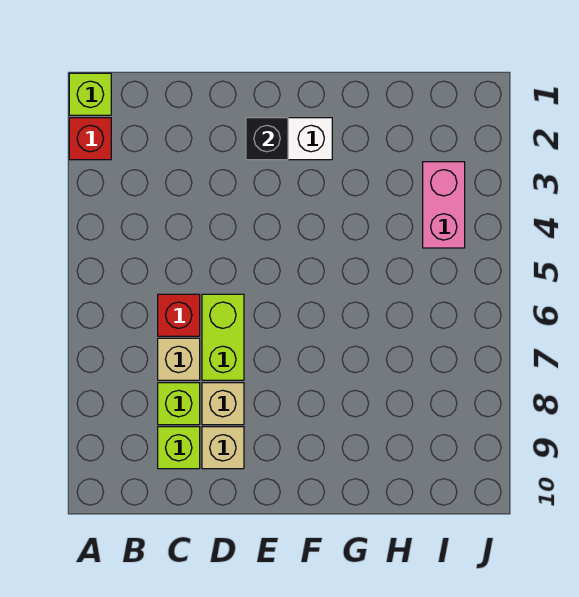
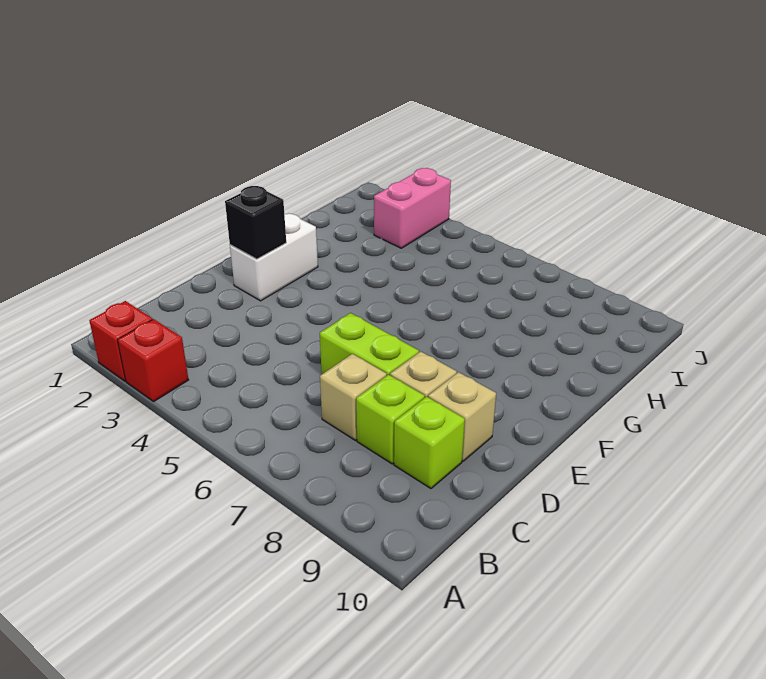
lime 1x1 brick [69,73,111,115] -> none
red 1x1 brick [158,294,200,336] -> red 1x1 brick moved to [118,319,188,401]
pink 1x2 brick [423,162,465,248] -> pink 1x2 brick turned to [374,168,451,248]

